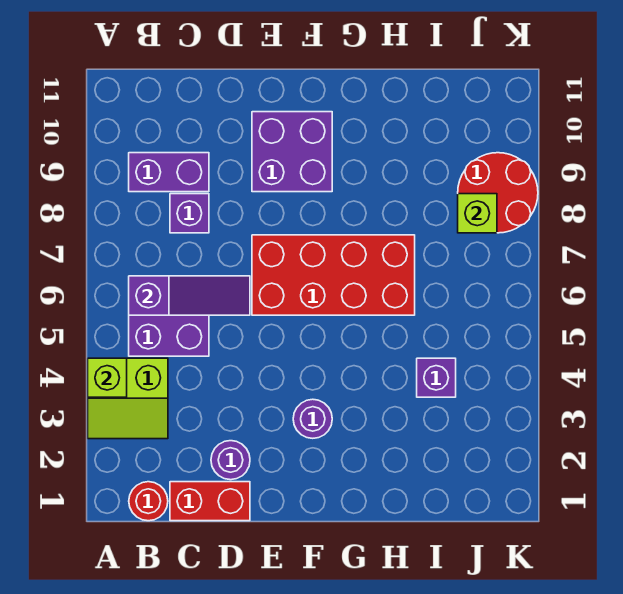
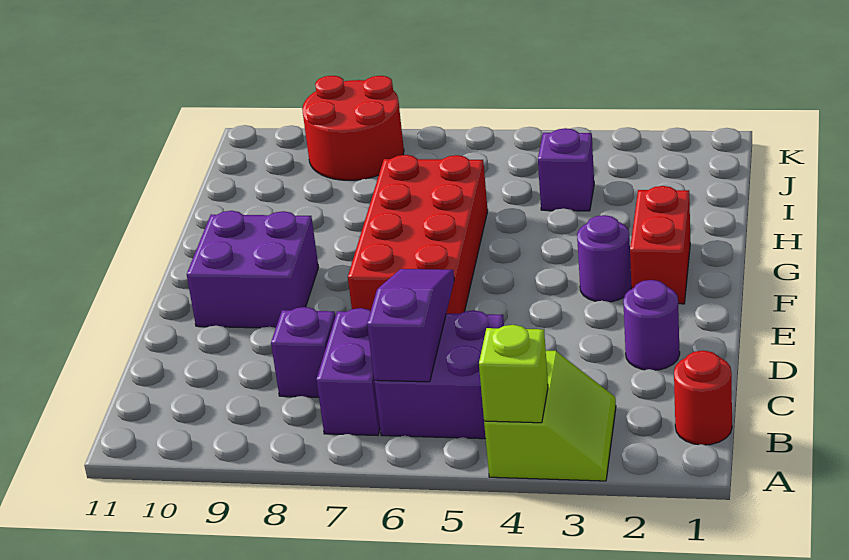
purple 1x2 brick [129,153,209,192] -> purple 1x2 brick moved to [316,308,380,435]
red 1x2 brick [170,482,250,521] -> red 1x2 brick moved to [630,186,690,304]
lime 1x1 brick [458,194,497,233] -> none

